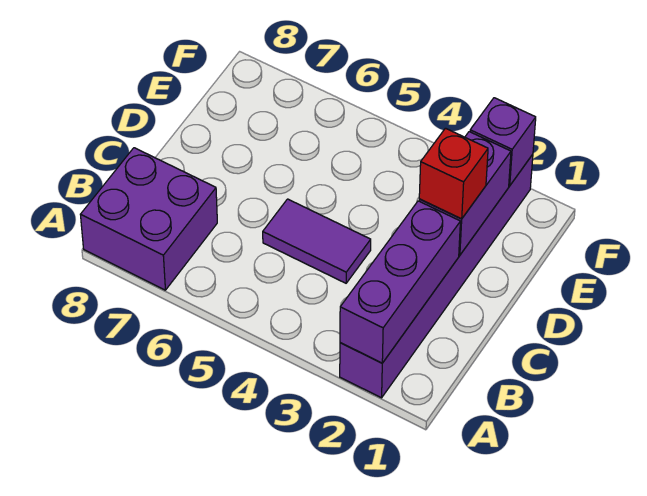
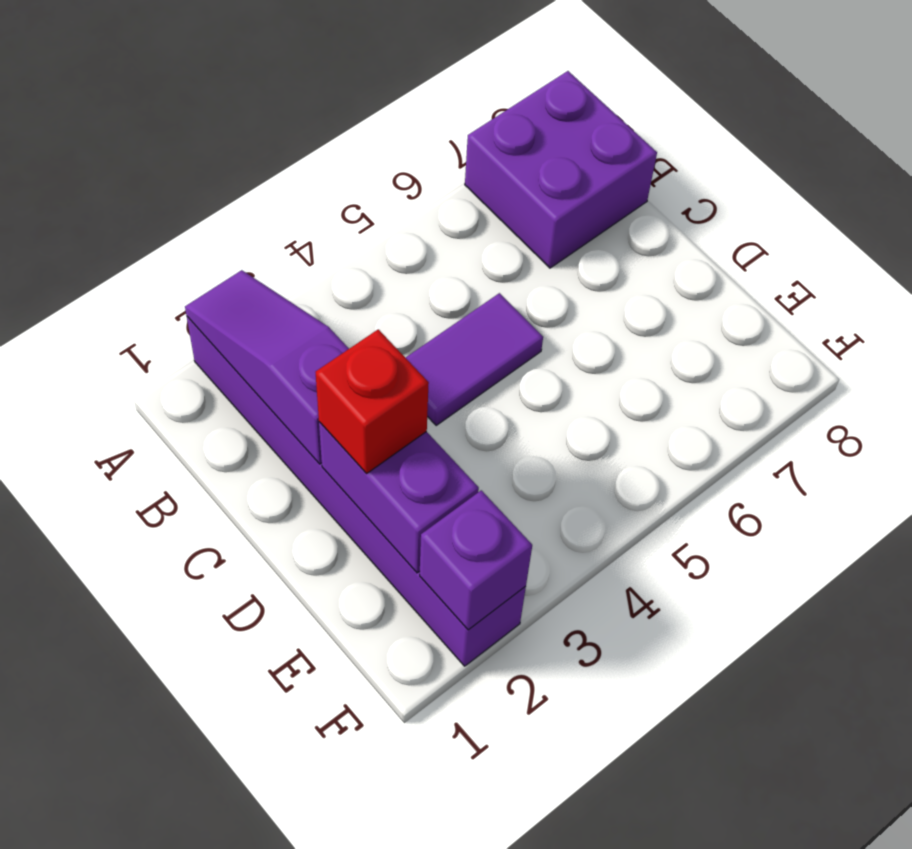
purple 1x3 brick [340,201,460,363] -> purple 1x3 slope [185,270,349,464]

